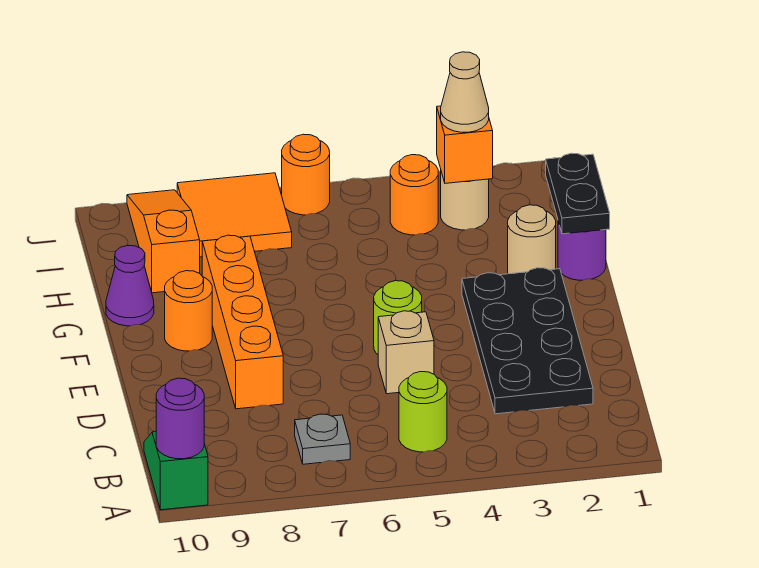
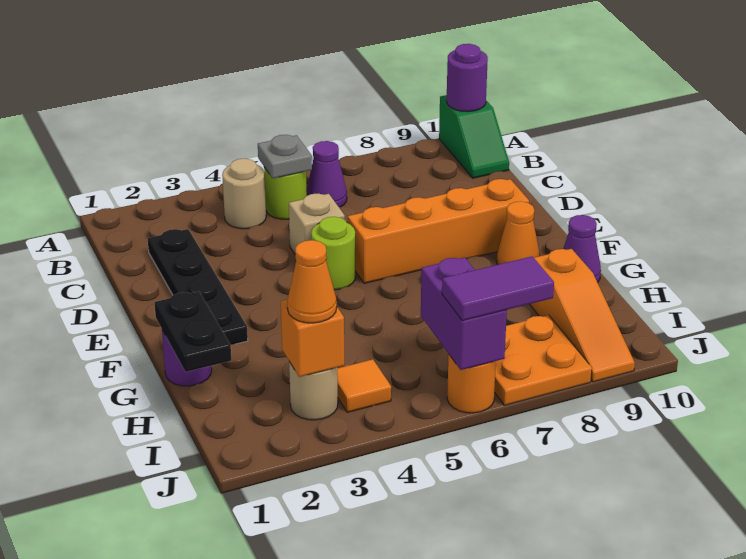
none -> purple 1x1 cone [306,141,347,207]
grey 1x1 plate [295,414,350,464] -> grey 1x1 plate moved to [258,135,312,179]
black 2x4 plate [462,268,593,414] -> black 1x4 plate [148,229,248,345]
orange 1x4 brick [202,235,283,409] -> orange 1x4 brick turned to [348,179,529,283]
orange 1x1 round brick [165,271,212,351] -> orange 1x1 cone [497,201,540,264]
tan 1x1 round brick [508,205,556,274] -> tan 1x1 round brick moved to [222,159,266,229]
tan 1x1 cone [441,52,489,132] -> orange 1x1 cone [287,240,337,323]
orange 1x1 round brick [390,155,438,235] -> orange 1x1 tile [337,359,391,412]
none -> purple 1x2 brick [421,257,507,370]
orange 2x2 tile [177,173,292,257] -> orange 2x2 plate [494,315,592,405]
none -> purple 1x2 tile [442,256,554,321]

